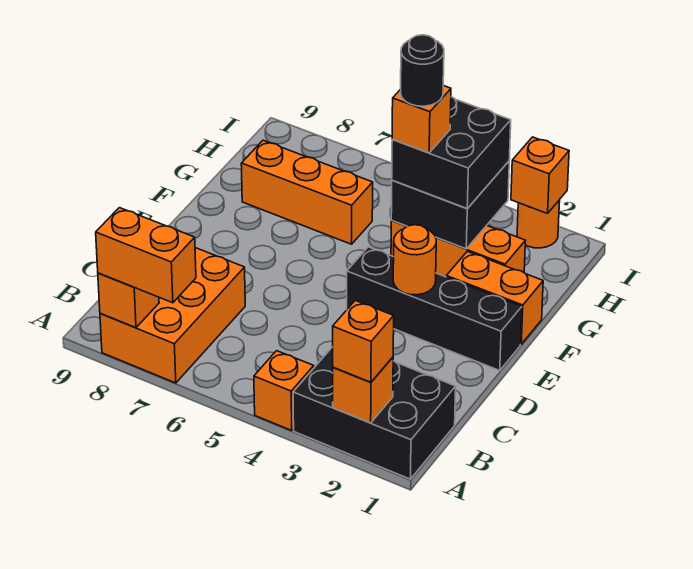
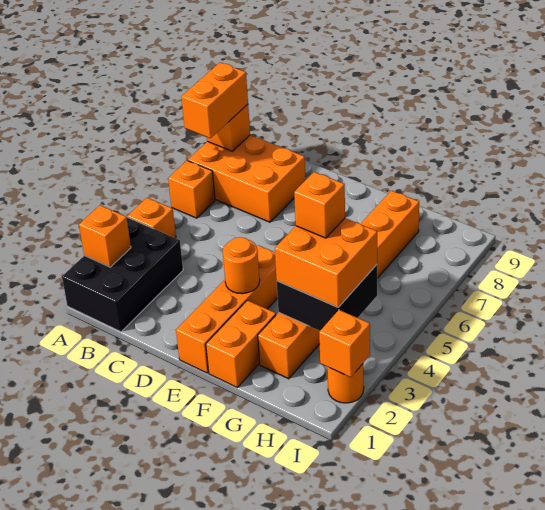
orange 1x1 brick [333,300,394,382] -> orange 1x1 brick moved to [168,161,215,218]
black 1x4 brick [347,247,522,371] -> orange 1x4 brick [176,245,278,373]
black 2x2 brick [392,97,511,209] -> orange 2x2 brick [275,218,377,307]
black 1x1 round brick [401,35,444,106] -> none

